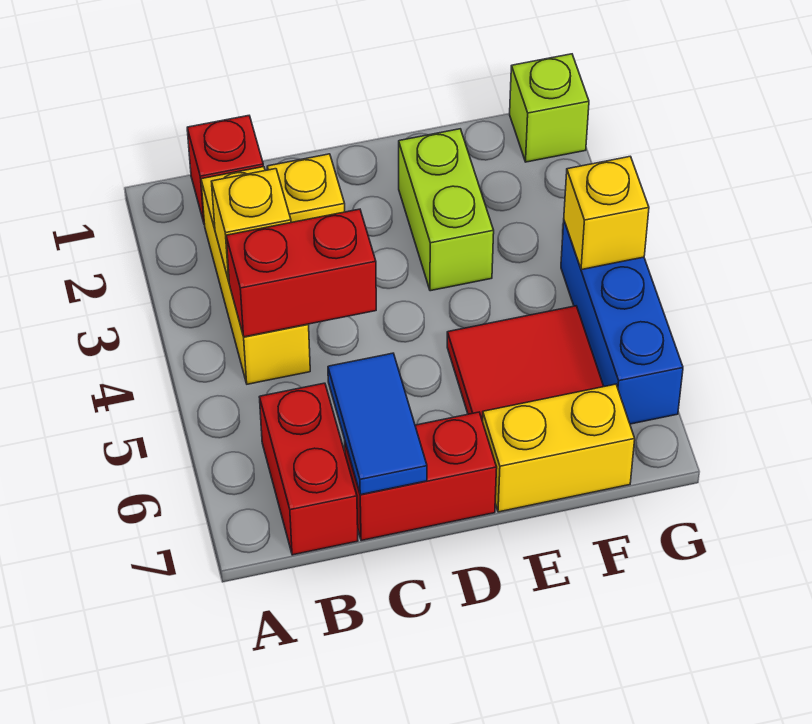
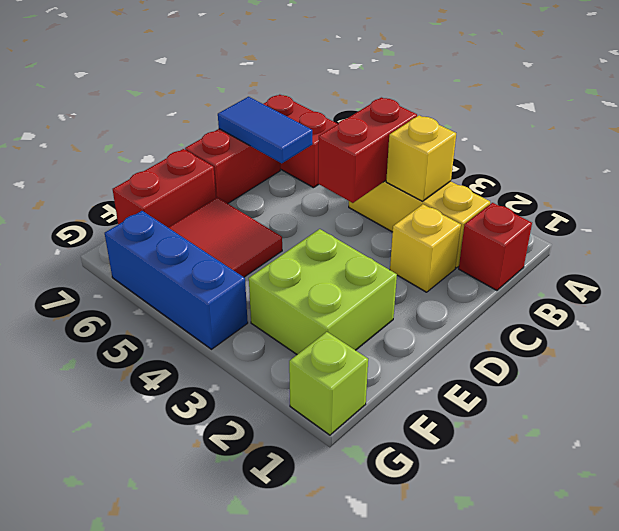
lime 1x2 brick [399,129,494,291] -> lime 2x2 brick [249,229,397,354]
yellow 1x2 brick [482,384,635,512] -> red 1x2 brick [113,149,216,227]
yellow 1x1 brick [564,156,649,270] -> none

